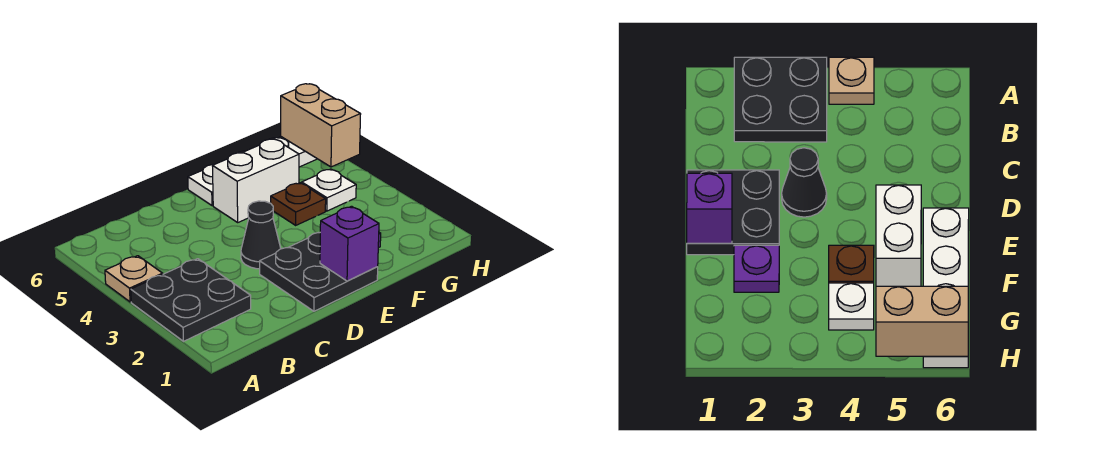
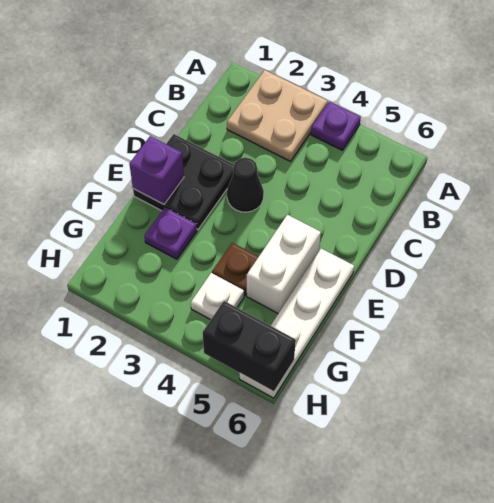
black 2x2 plate [131,259,251,341] -> tan 2x2 plate [227,70,328,161]
tan 1x1 plate [105,256,163,302] -> purple 1x1 plate [311,102,361,150]
tan 1x2 brick [281,84,361,167] -> black 1x2 brick [203,301,296,392]

